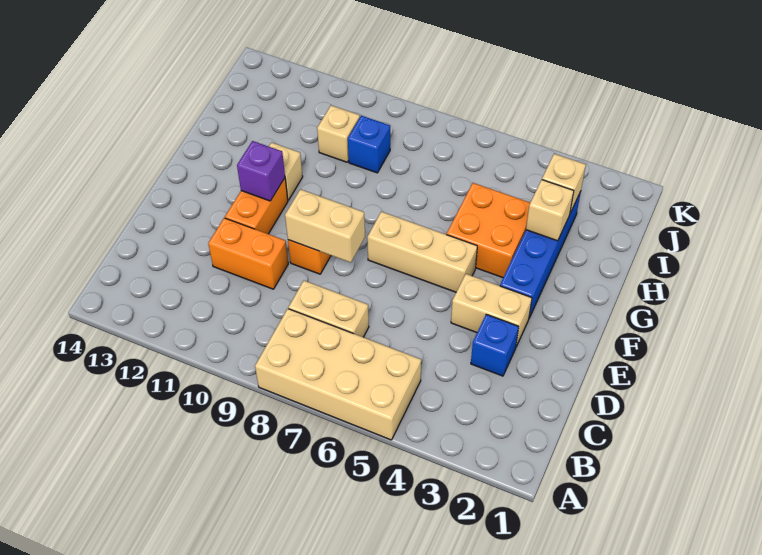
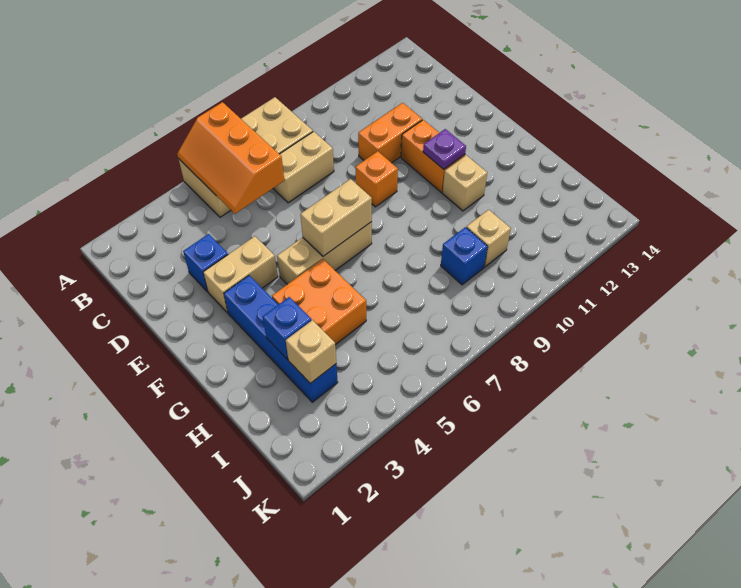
none -> orange 2x3 slope [177,102,284,214]
tan 1x2 brick [285,189,365,263] -> tan 1x2 brick moved to [300,179,372,256]
purple 1x1 brick [237,141,285,201] -> purple 1x1 plate [423,129,466,169]
tan 1x1 brick [526,180,574,241] -> blue 1x1 brick [263,297,312,359]

